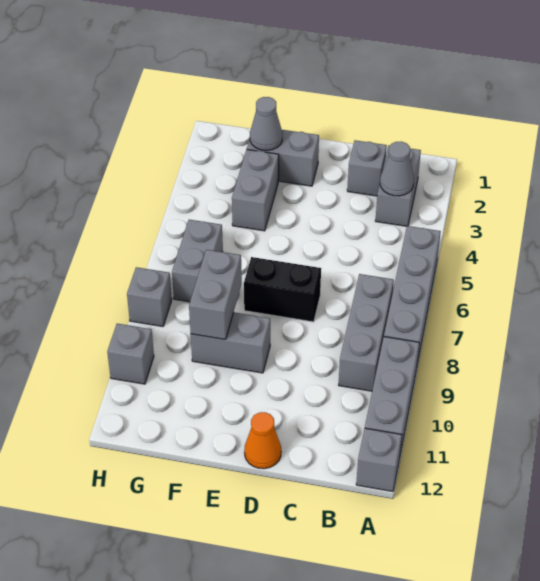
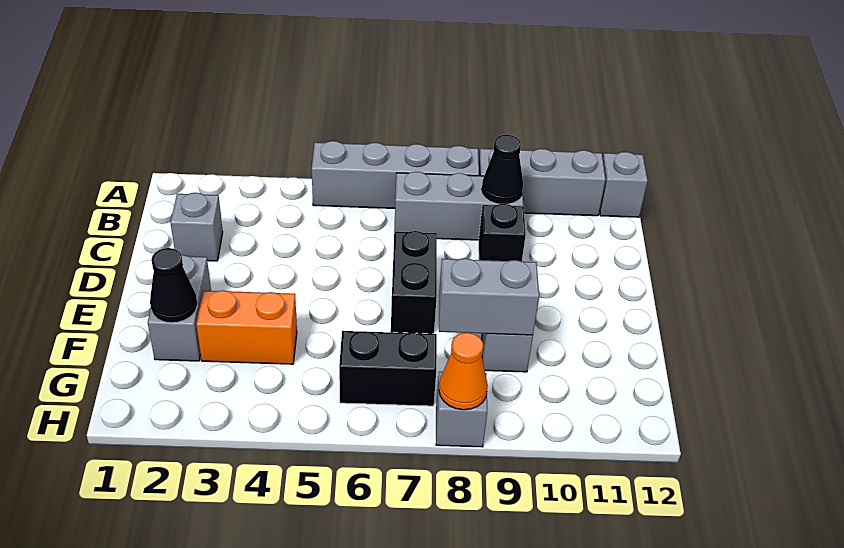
grey 1x2 brick [375,145,421,226] -> none
grey 1x1 cone [380,142,414,196] -> none
none -> black 1x1 cone [482,135,523,204]
none -> black 1x1 brick [479,204,526,262]
orange 1x1 cone [244,412,281,469] -> orange 1x1 cone moved to [439,332,488,410]
grey 1x1 cone [250,97,282,150] -> black 1x1 cone [150,248,197,323]
grey 1x2 brick [232,149,279,231] -> orange 1x2 brick [196,290,297,364]
grey 1x2 brick [172,220,223,302] -> black 1x2 brick [339,331,437,406]
grey 1x1 brick [107,324,154,384] -> none

